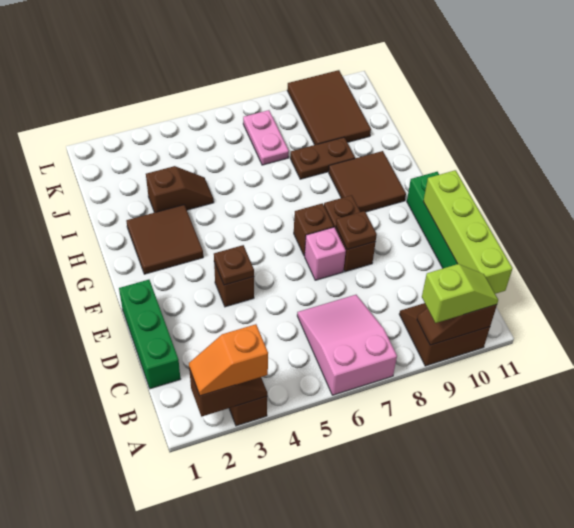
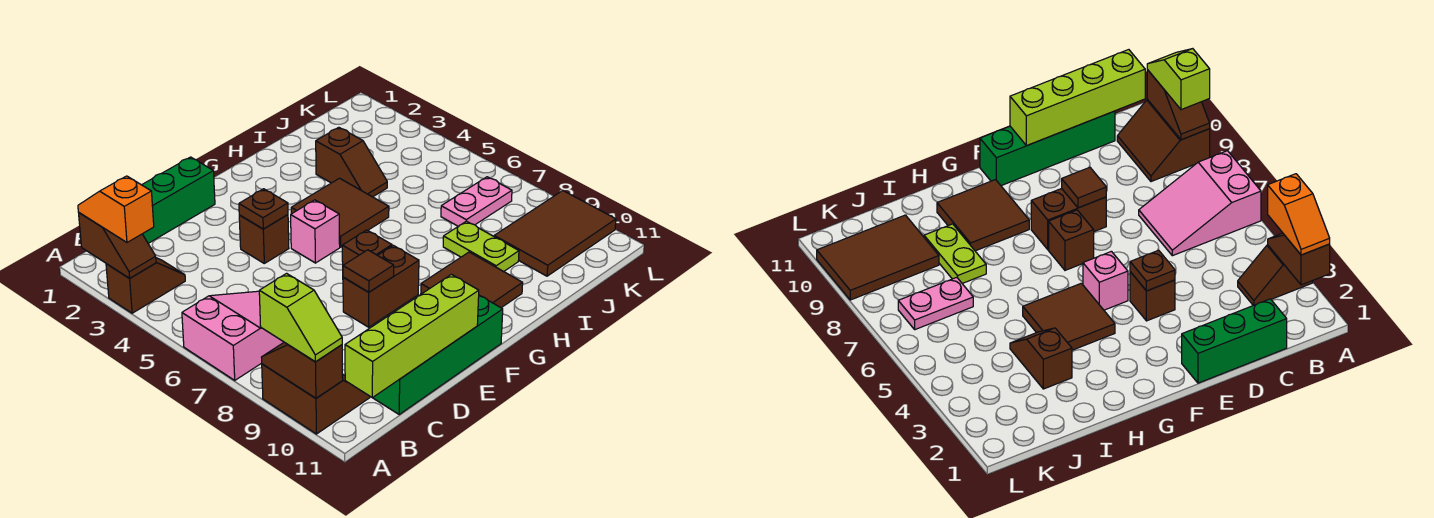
pink 1x1 brick [305,227,346,280] -> pink 1x1 brick moved to [291,200,340,263]
brown 1x1 plate [336,211,377,250] -> brown 1x1 tile [343,250,394,292]
brown 2x2 tile [126,205,203,274] -> brown 2x2 tile moved to [291,178,389,247]
brown 1x2 plate [290,137,355,179] -> lime 1x2 plate [443,221,519,272]

